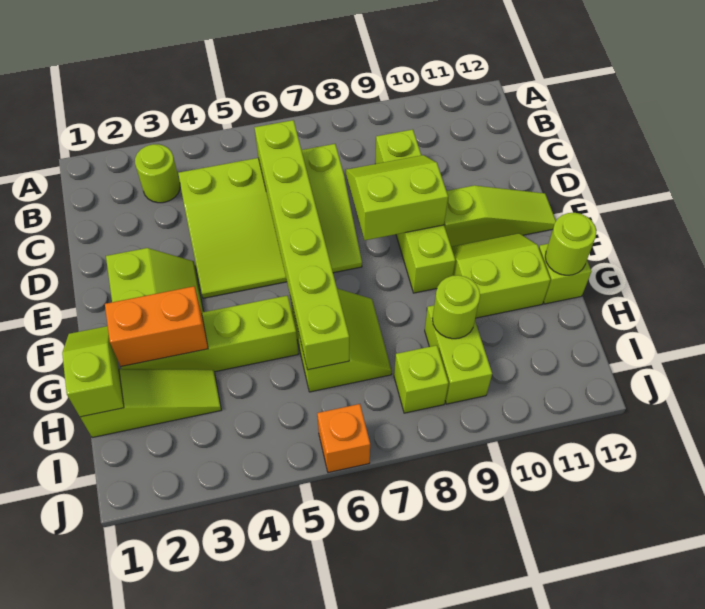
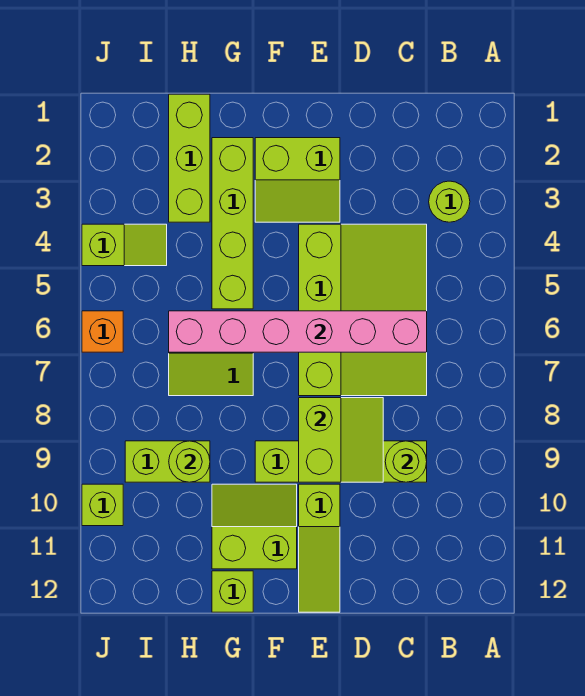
lime 3x4 slope [178,144,362,298] -> lime 3x4 slope turned to [299,224,427,396]
lime 1x6 brick [254,120,349,370] -> pink 1x6 brick [169,311,427,352]
lime 2x2 slope [451,233,550,318] -> lime 2x2 slope turned to [212,484,297,569]
lime 1x2 slope [62,326,124,417] -> lime 1x2 slope moved to [82,224,167,266]
orange 1x2 brick [105,286,208,366] -> none
lime 1x1 round brick [545,213,596,275] -> lime 1x1 round brick moved to [385,441,427,482]
lime 1x3 slope [80,369,221,438] -> lime 1x3 brick [169,94,210,222]
lime 1x1 brick [394,345,448,413] -> lime 1x1 brick moved to [82,484,123,526]

